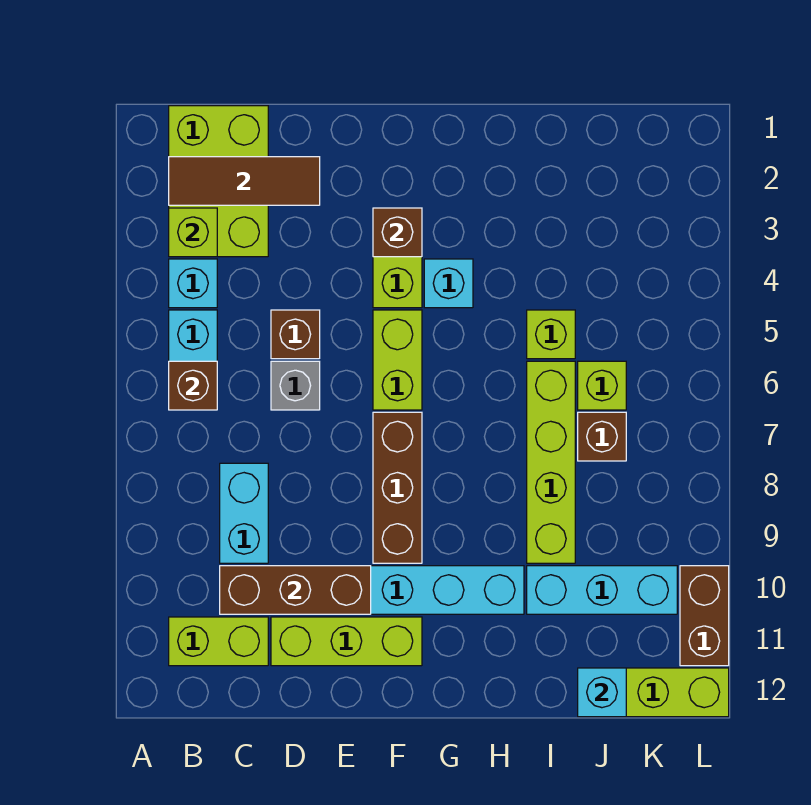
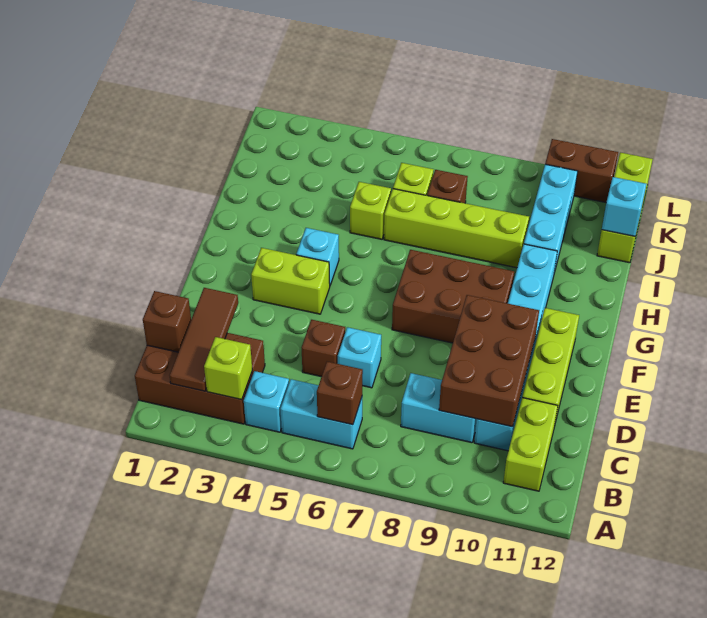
lime 2x3 brick [169,106,268,257] -> brown 2x3 brick [135,333,265,424]
brown 1x3 brick [220,566,371,614] -> brown 2x3 brick [439,295,539,427]
grey 1x1 brick [271,361,320,410] -> cyan 1x1 brick [338,327,381,388]
brown 1x1 brick [373,208,422,257] -> brown 1x1 brick moved to [143,291,191,352]
lime 1x2 brick [373,310,422,410] -> none
brown 1x3 brick [373,412,422,563] -> brown 2x3 brick [392,250,514,343]

